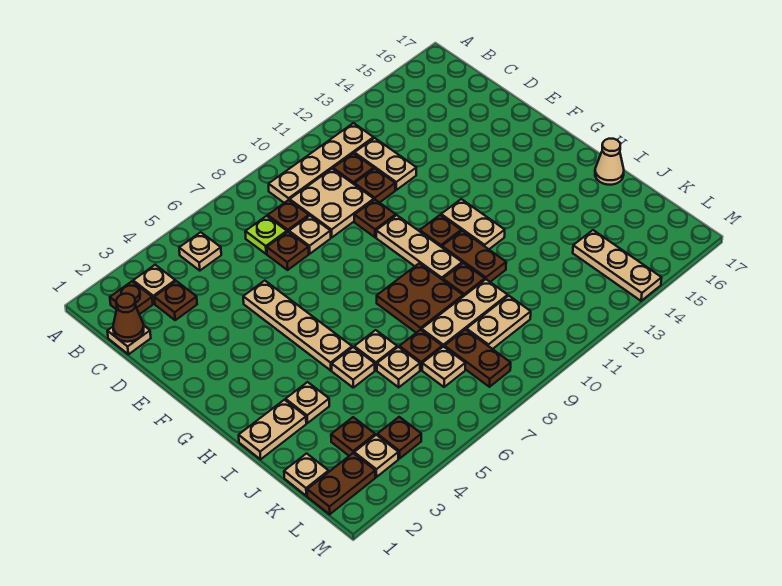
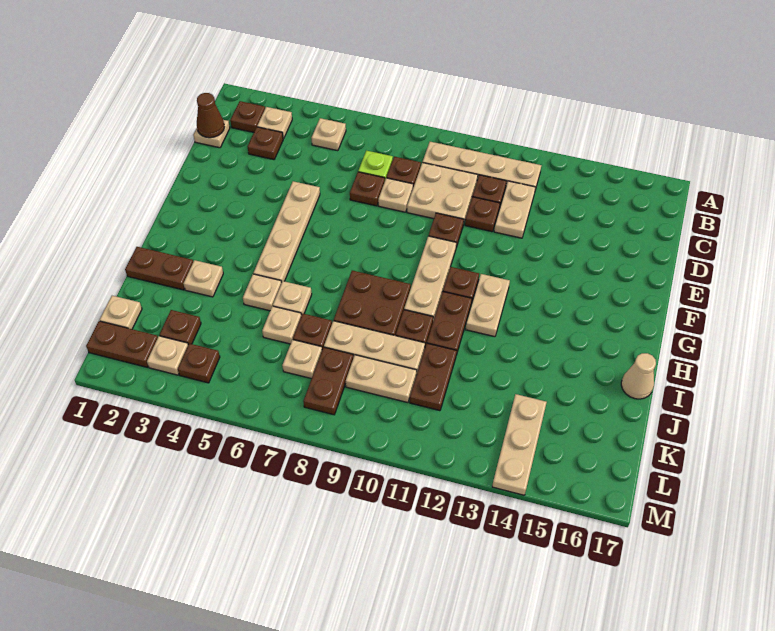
tan 1x2 plate [239,400,306,459] -> brown 1x2 plate [125,247,193,290]
none -> brown 1x2 plate [410,343,457,411]

